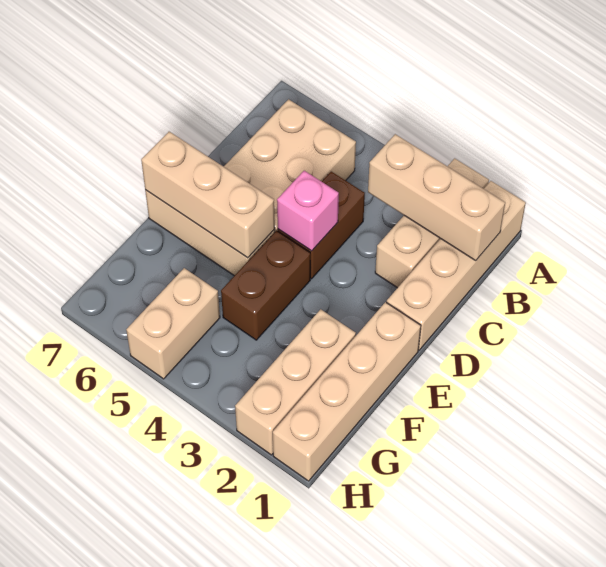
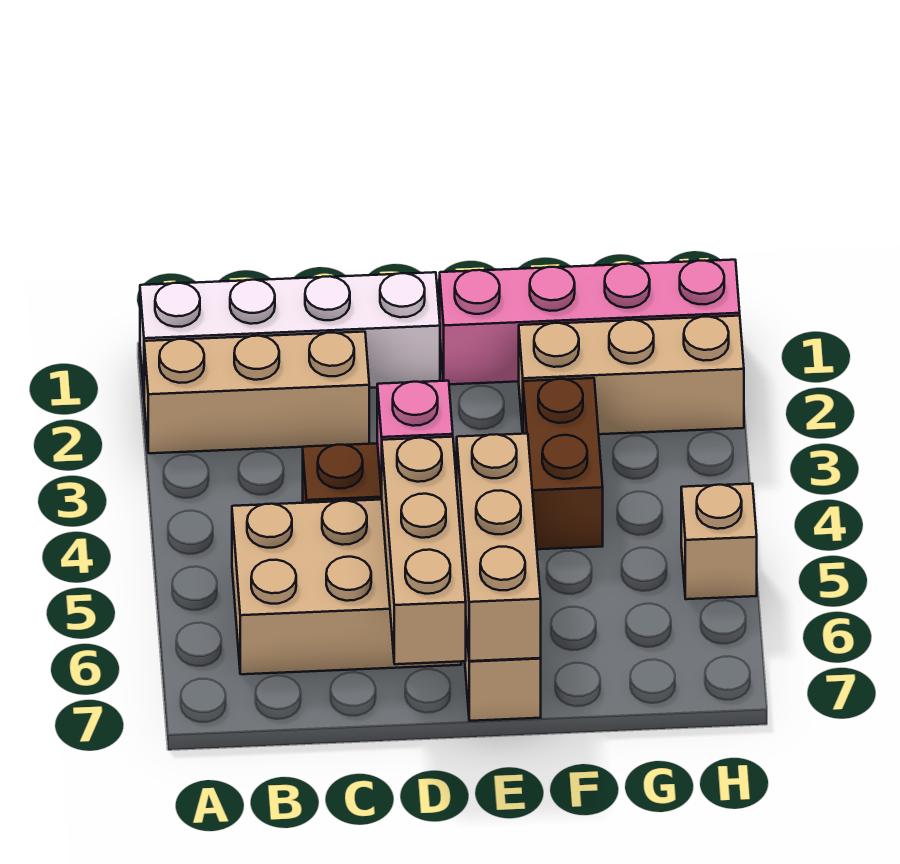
tan 1x4 brick [386,181,526,350] -> white 1x4 brick [140,272,440,391]
tan 1x3 brick [368,134,505,260] -> tan 1x3 brick moved to [382,437,466,664]
tan 1x4 brick [273,302,421,481] -> pink 1x4 brick [440,260,740,384]
brown 1x2 brick [221,231,310,340] -> brown 1x2 brick turned to [523,378,603,549]
tan 1x2 brick [126,268,220,379] -> tan 1x1 brick [681,484,757,599]

